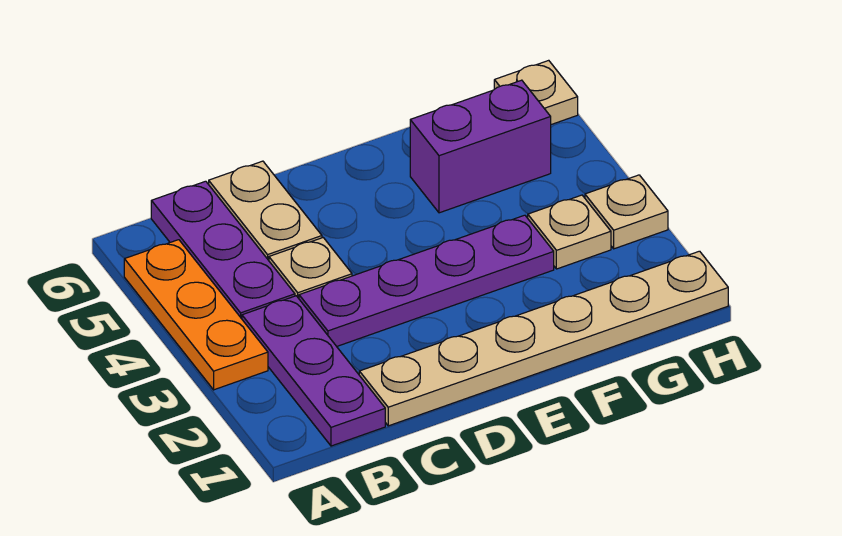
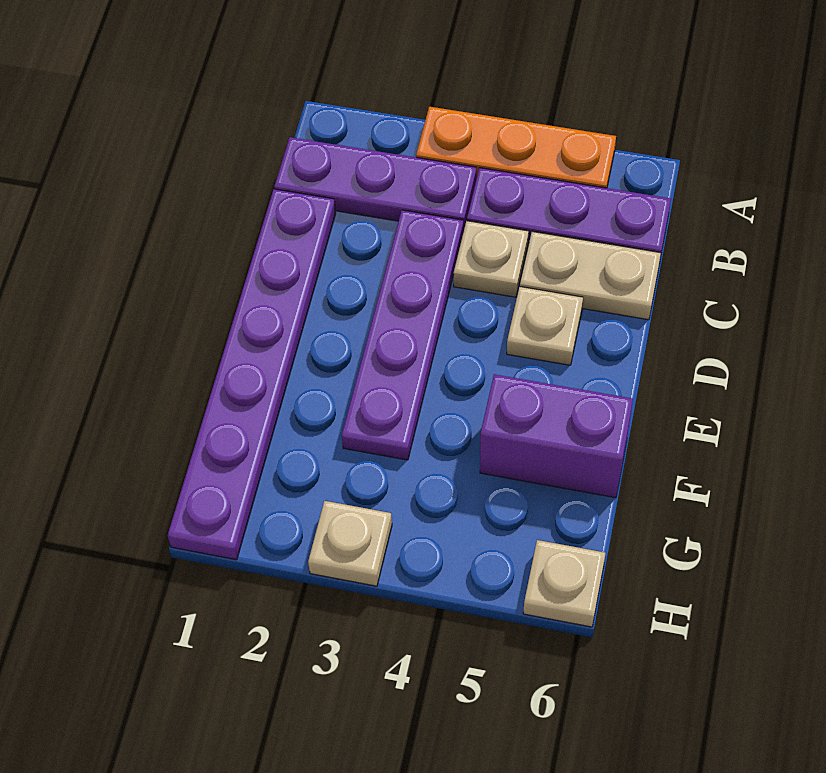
tan 1x6 plate [359,251,728,426] -> purple 1x6 plate [168,189,336,560]
purple 1x2 brick [410,80,551,213] -> purple 1x2 brick turned to [480,374,633,498]
tan 1x1 plate [528,195,611,269] -> tan 1x1 plate moved to [507,287,583,365]

